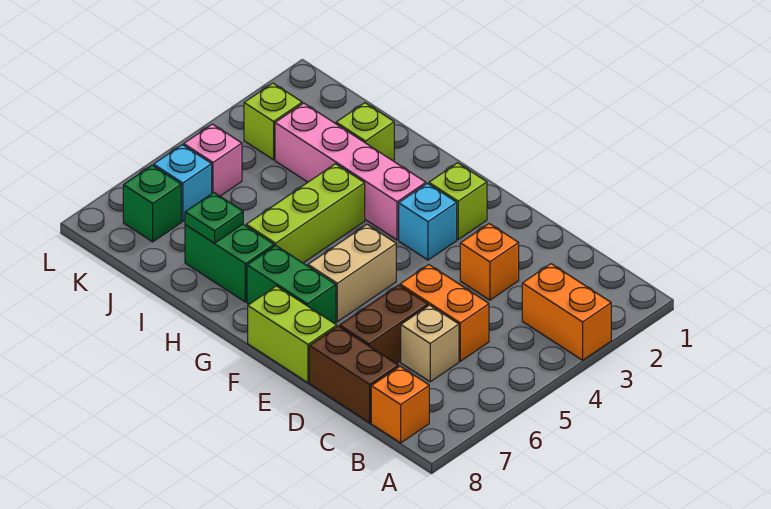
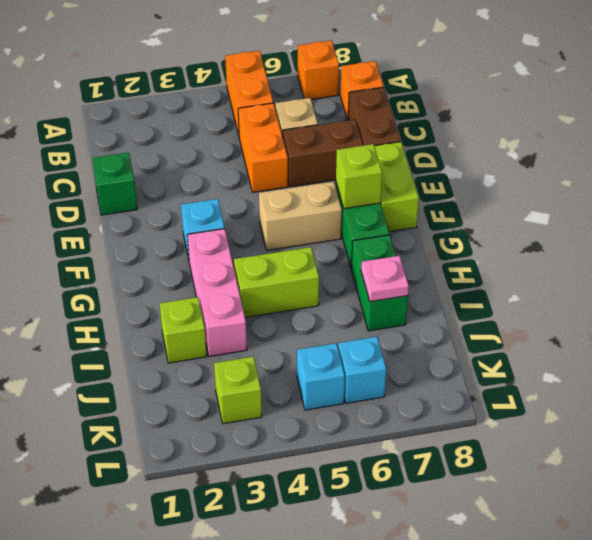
orange 1x2 brick [522,264,611,360] -> orange 1x2 brick moved to [225,51,273,135]
orange 1x1 brick [460,224,519,300] -> orange 1x1 brick moved to [298,41,339,99]
lime 1x1 brick [429,163,487,239] -> lime 1x1 brick moved to [336,144,382,209]
pink 1x4 brick [275,103,426,240] -> pink 1x3 brick [187,229,247,356]
lime 1x3 brick [246,164,365,263] -> lime 1x2 brick [234,247,319,318]
green 1x1 plate [185,193,243,243] -> pink 1x1 plate [361,256,409,302]
pink 1x1 brick [184,124,242,196] -> cyan 1x1 brick [297,343,345,410]
green 1x1 brick [123,165,181,242] -> green 1x1 brick moved to [93,153,137,215]

